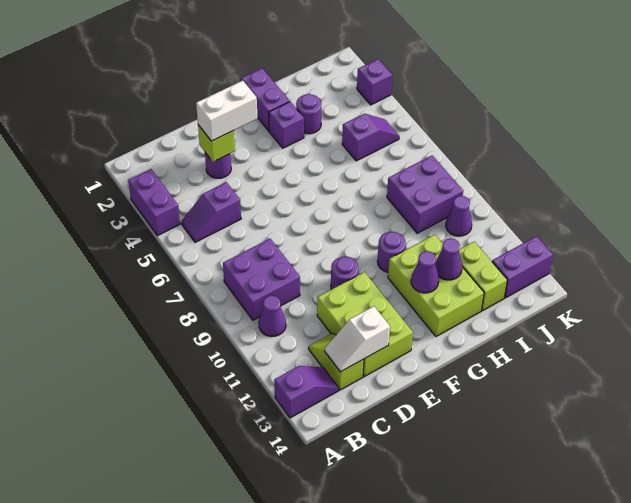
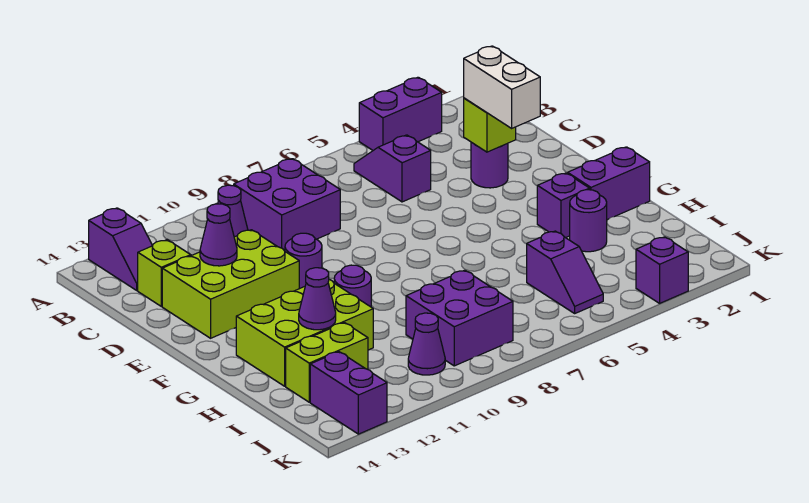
white 1x2 slope [325,306,390,372] -> none
purple 1x1 cone [411,251,439,293] -> purple 1x1 cone moved to [200,204,237,266]

